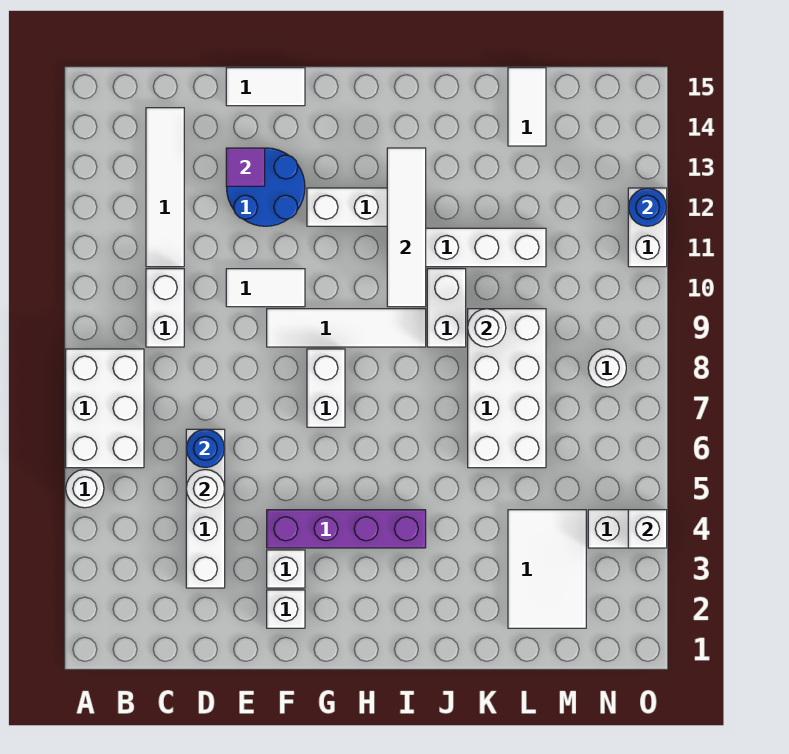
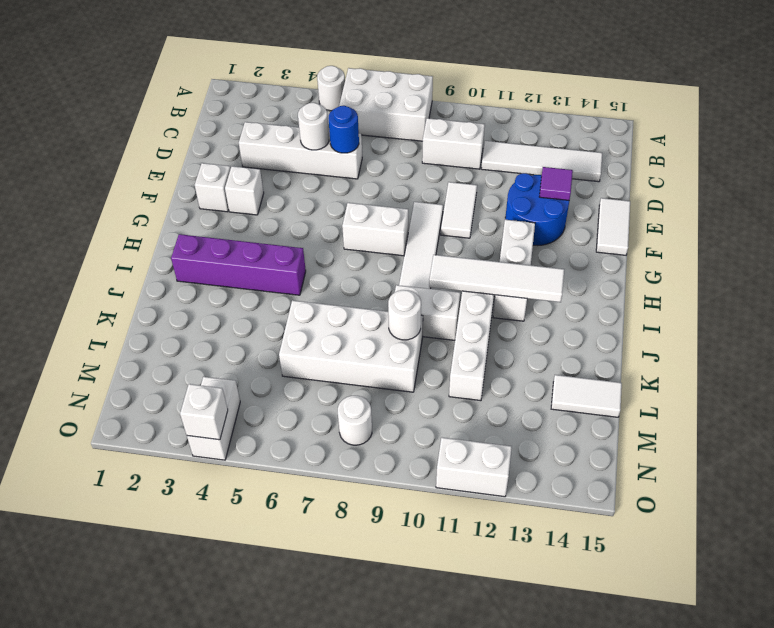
purple 1x4 brick [267,510,426,548] -> purple 1x4 brick turned to [171,234,306,295]
white 2x3 tile [508,510,586,628] -> none
blue 1x1 round brick [628,188,667,226] -> none

